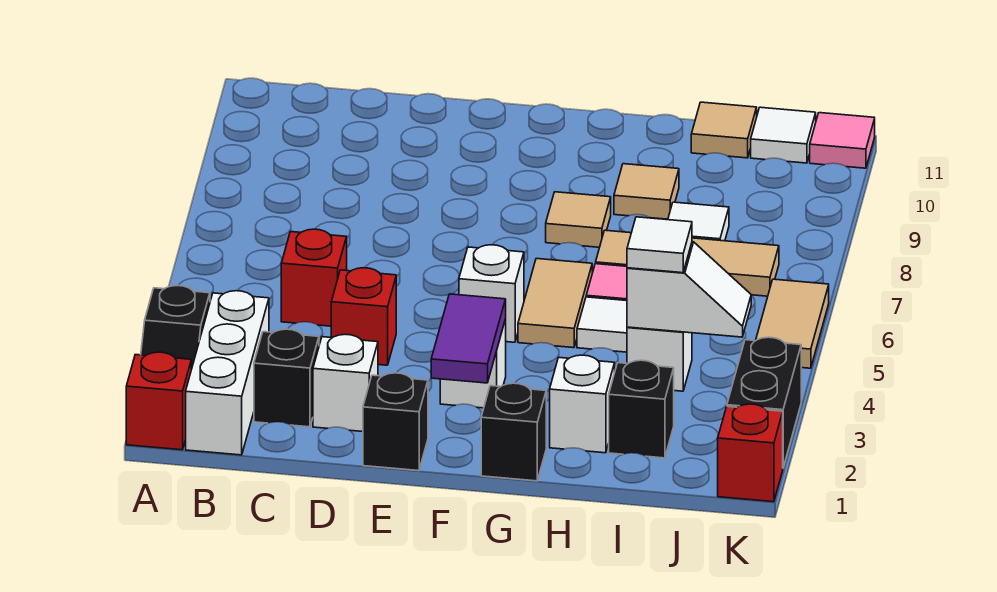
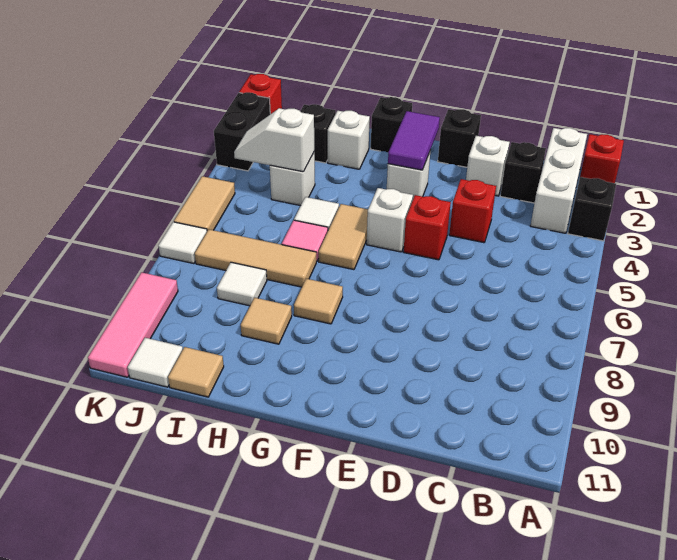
red 1x1 brick [281,229,347,326] -> red 1x1 brick moved to [404,195,451,260]
white 1x1 tile [627,217,692,273] -> white 1x1 tile moved to [158,222,207,264]
pink 1x1 tile [810,113,875,168] -> pink 1x3 tile [88,272,178,377]

